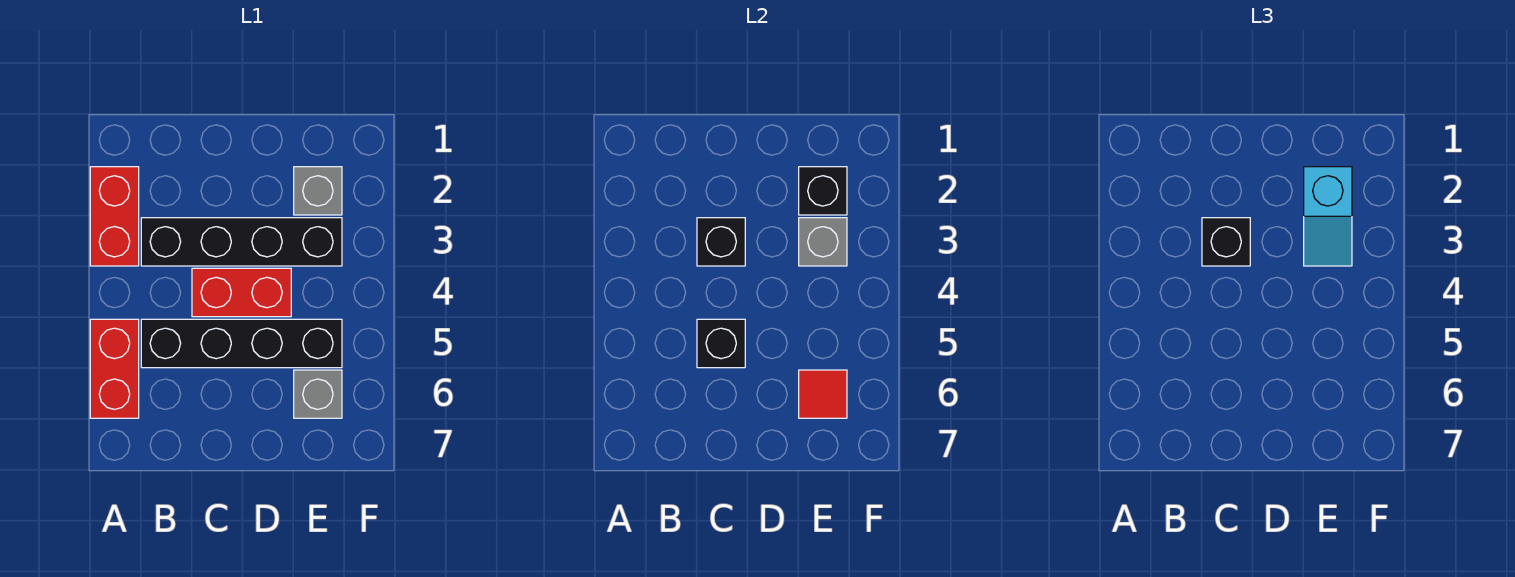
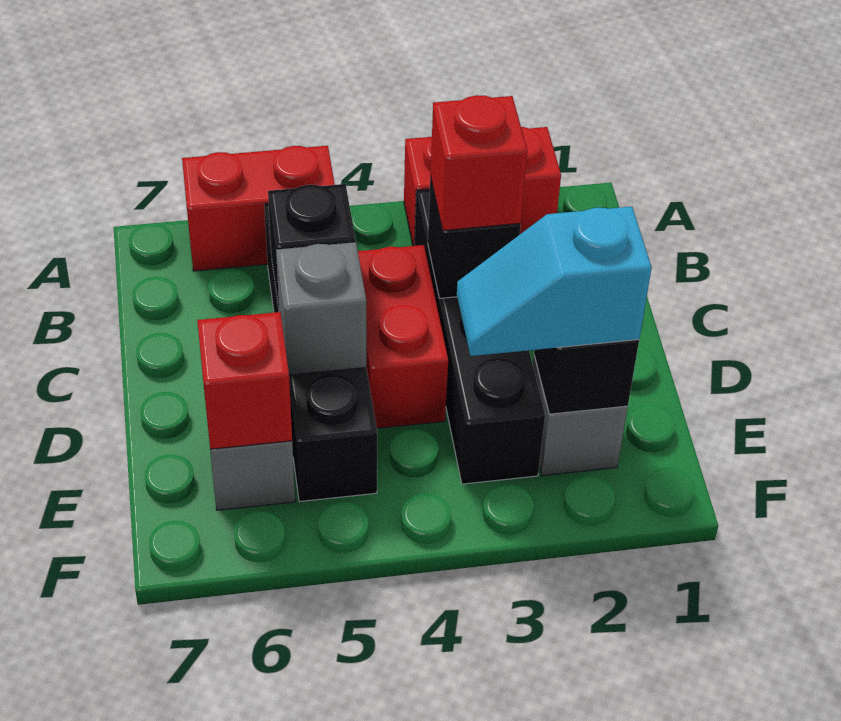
black 1x1 brick [1202,218,1250,266] -> red 1x1 brick [430,95,527,230]
grey 1x1 brick [799,218,847,266] -> grey 1x1 brick moved to [276,242,366,375]
red 1x1 tile [799,370,847,418] -> red 1x1 brick [197,312,292,449]

